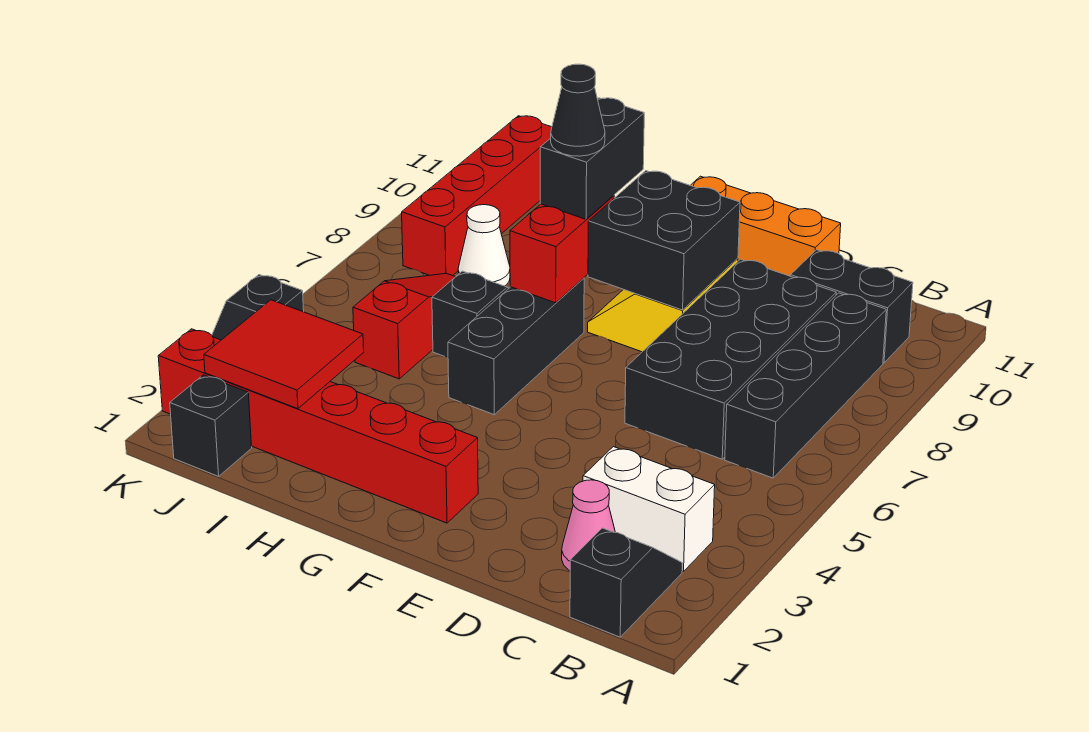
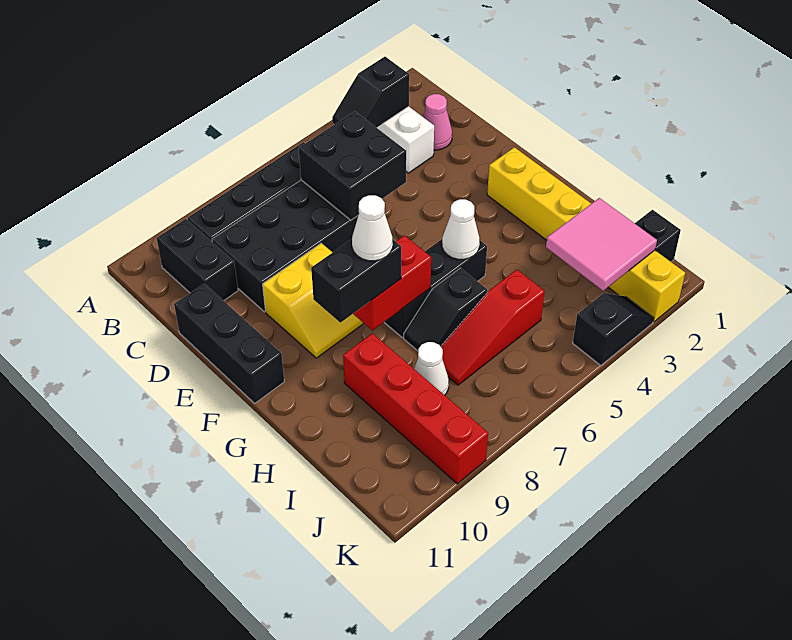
black 1x2 slope [570,528,682,637] -> black 1x2 slope moved to [332,57,409,128]
orange 1x3 brick [691,176,841,276] -> black 1x3 brick [174,284,284,403]
black 2x2 brick [588,171,740,310] -> black 2x2 brick moved to [299,112,406,220]
red 1x6 brick [158,329,478,523] -> yellow 1x6 brick [487,147,685,322]
none -> white 1x1 cone [442,199,480,259]
black 1x1 cone [551,64,605,156] -> white 1x1 cone [352,195,393,261]
red 2x2 tile [204,300,364,409] -> pink 2x2 tile [546,198,657,291]
red 1x4 brick [402,116,552,276] -> red 1x4 brick turned to [343,333,488,484]

